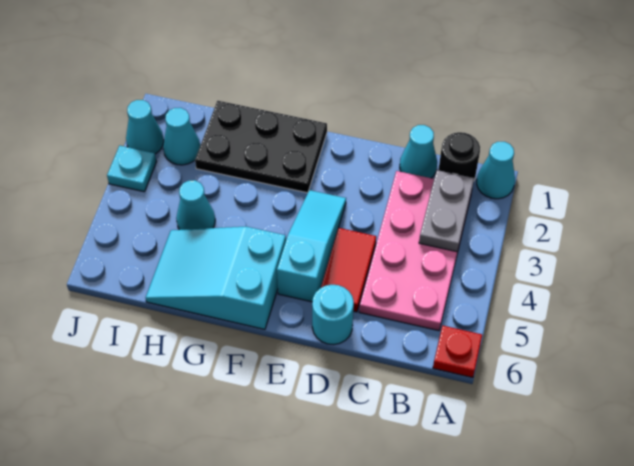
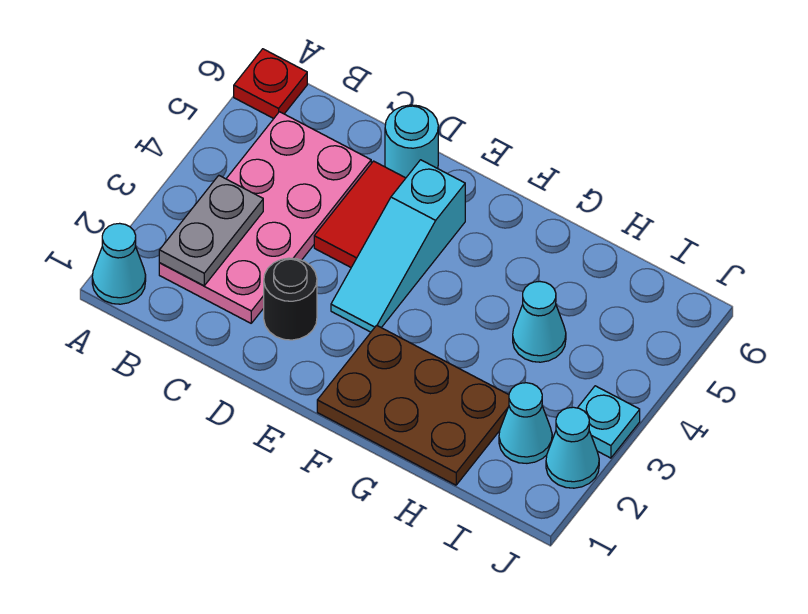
black 1x1 round brick [438,132,480,180] -> black 1x1 round brick moved to [264,258,317,340]
cyan 1x1 cone [400,125,437,178] -> none
black 2x3 plate [195,101,327,193] -> brown 2x3 plate [317,325,509,485]
cyan 2x3 slope [146,227,286,329] -> none

